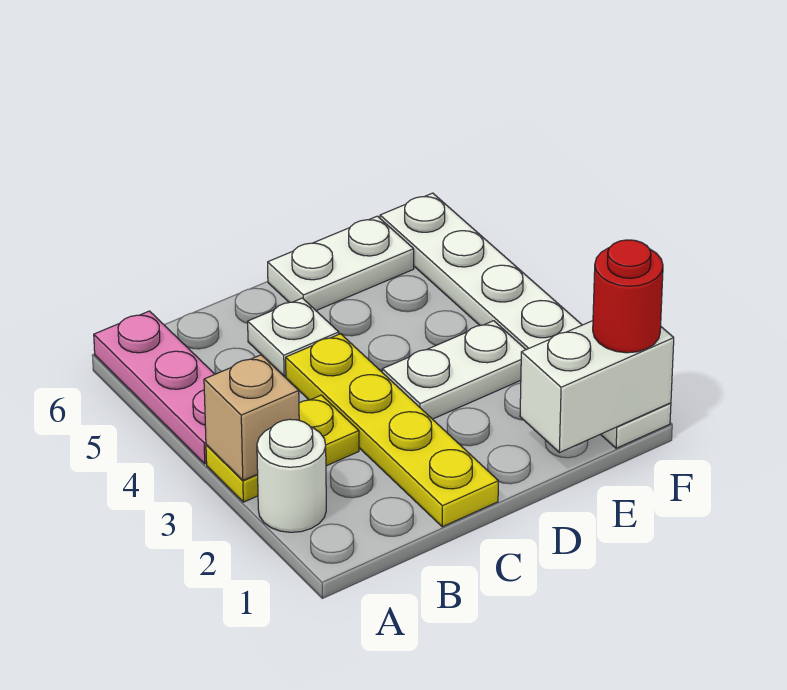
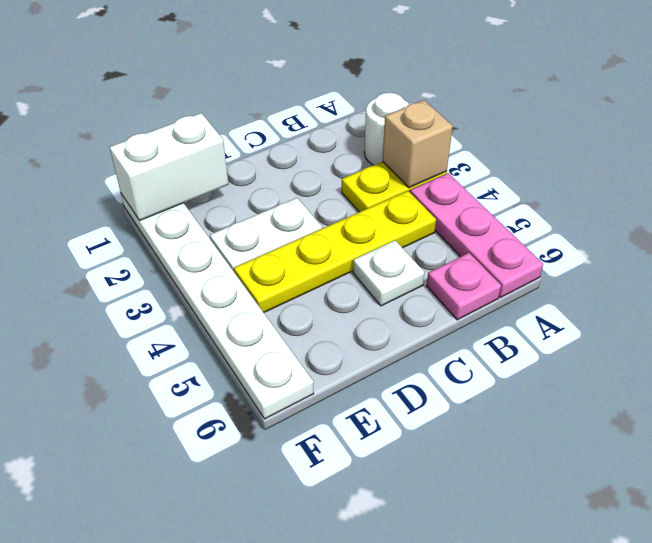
none -> pink 1x1 plate [427,253,501,320]
yellow 1x4 plate [286,334,498,527] -> yellow 1x4 plate turned to [234,191,436,313]
white 1x2 plate [268,216,414,310] -> none
red 1x1 round brick [593,240,663,353] -> none

